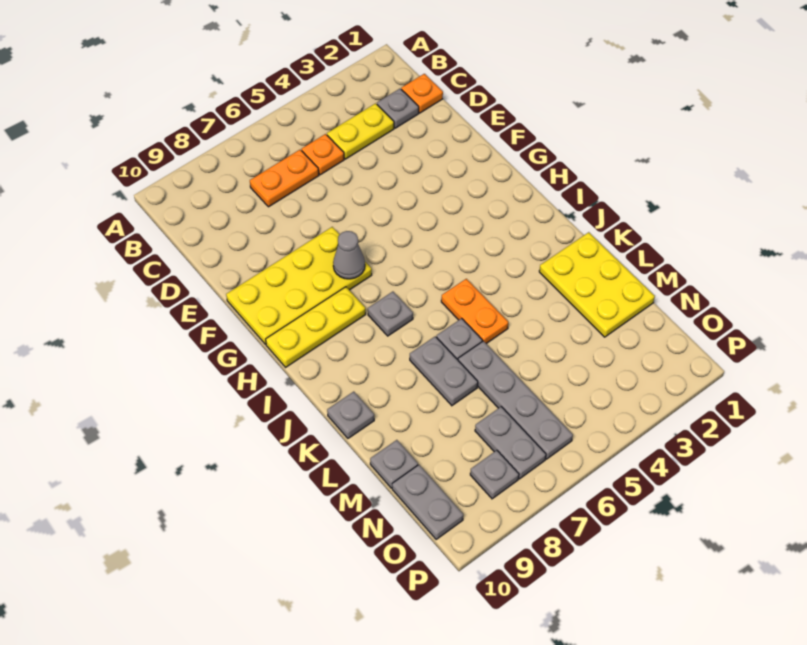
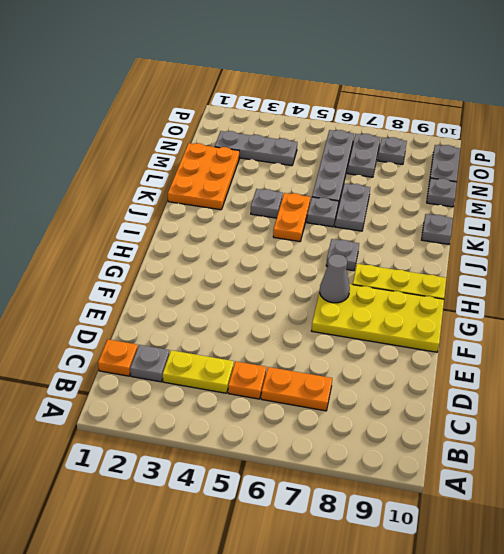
yellow 2x3 plate [539,232,655,337] -> orange 2x3 plate [168,143,239,210]
none -> grey 1x1 plate [251,189,283,218]
none -> grey 1x3 plate [215,131,297,166]

